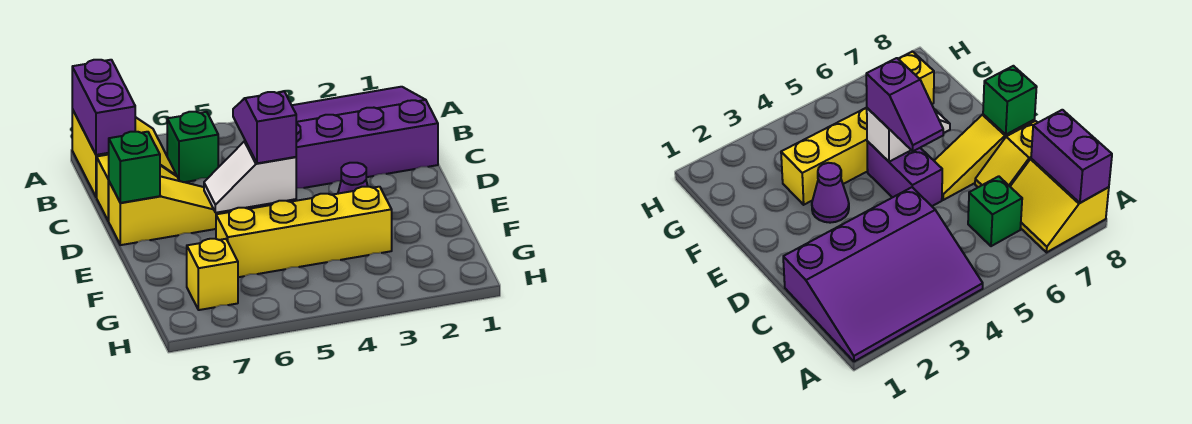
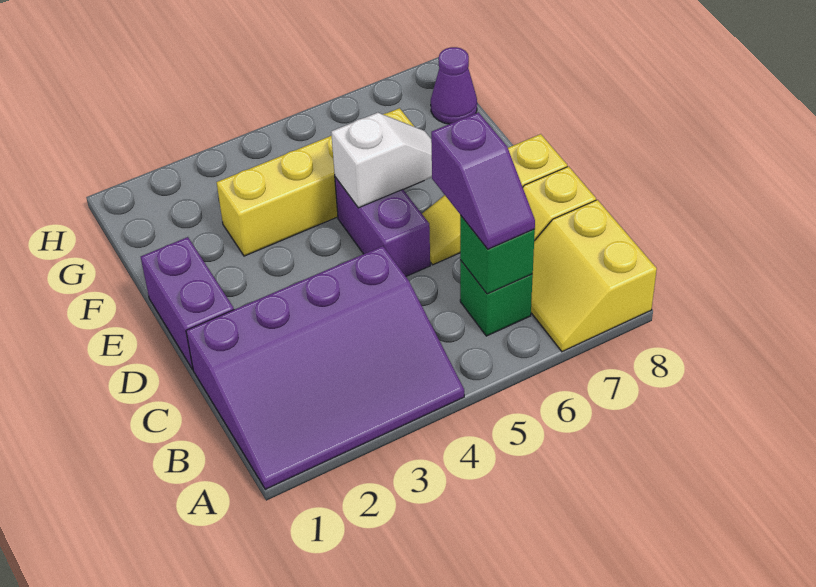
purple 1x2 brick [72,60,135,155] -> purple 1x2 brick moved to [141,237,234,370]
purple 1x2 slope [233,92,296,163] -> purple 1x2 slope moved to [431,112,535,249]
green 1x1 brick [108,132,160,203] -> green 1x1 brick moved to [460,215,535,294]
purple 1x1 cone [338,163,368,194] -> purple 1x1 cone moved to [431,47,477,124]
yellow 1x1 brick [187,239,238,310] -> none

